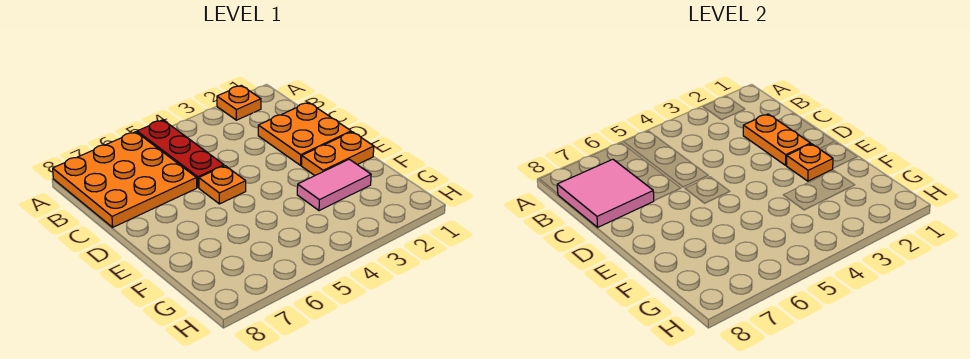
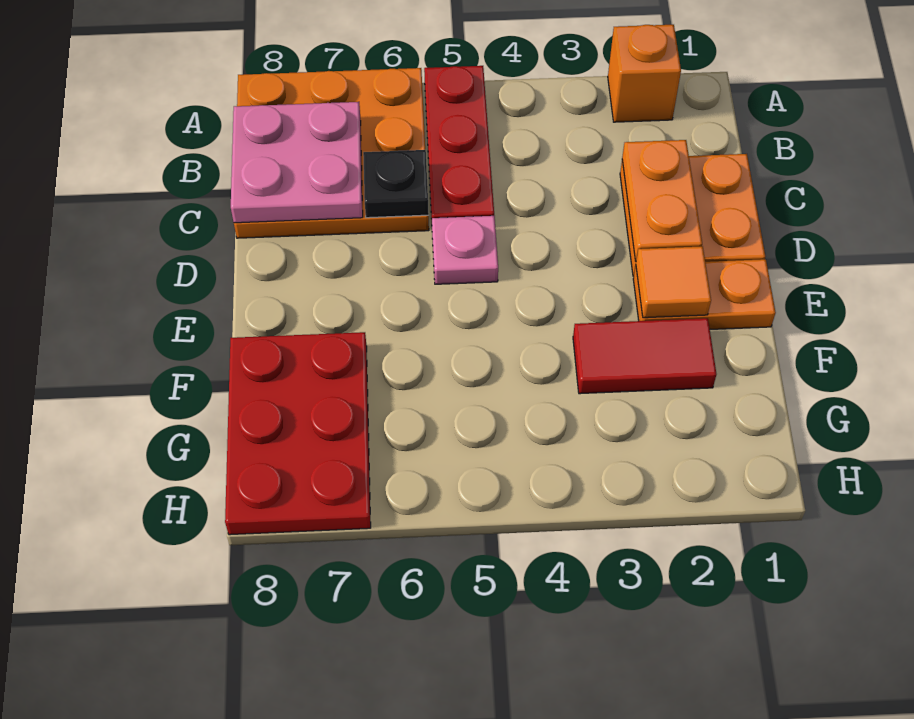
orange 1x1 plate [217,85,261,120] -> orange 1x1 brick [608,25,681,122]
pink 2x2 tile [557,159,654,227] -> pink 2x2 plate [231,102,363,223]
none -> black 1x1 plate [363,150,429,218]
orange 1x1 plate [199,166,246,204] -> pink 1x1 plate [432,216,498,284]
orange 1x1 plate [787,144,833,181] -> orange 1x1 tile [636,246,711,318]
pink 1x2 tile [297,159,371,211] -> red 1x2 tile [573,318,716,394]
none -> red 2x3 plate [225,332,371,535]

